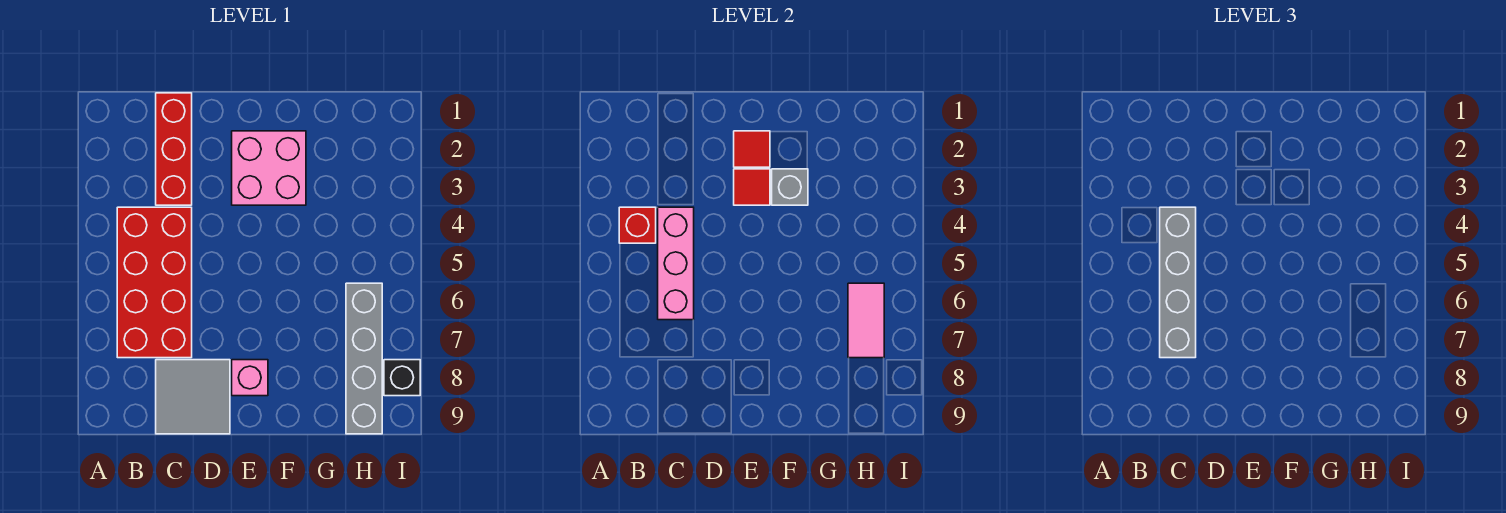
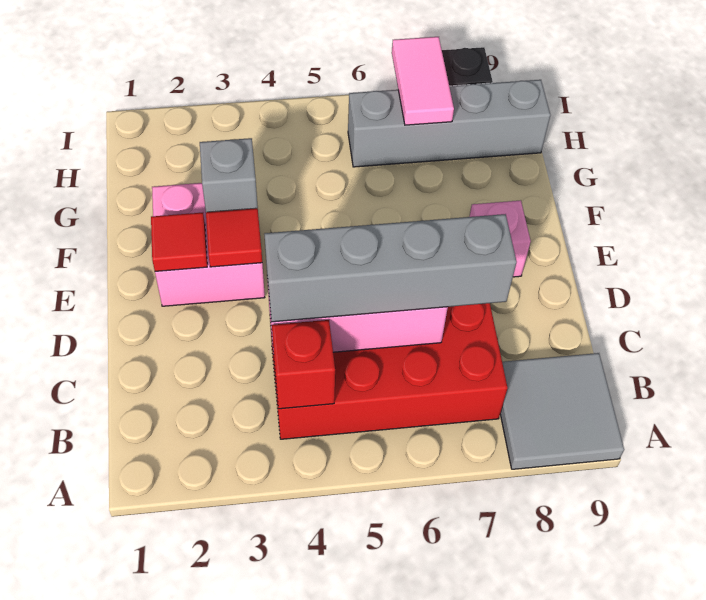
red 1x3 brick [156,93,192,205] -> none
grey 2x2 tile [156,360,230,434] -> grey 2x2 tile moved to [500,353,624,469]
pink 1x2 tile [848,283,884,358] -> pink 1x2 tile turned to [392,37,454,125]

